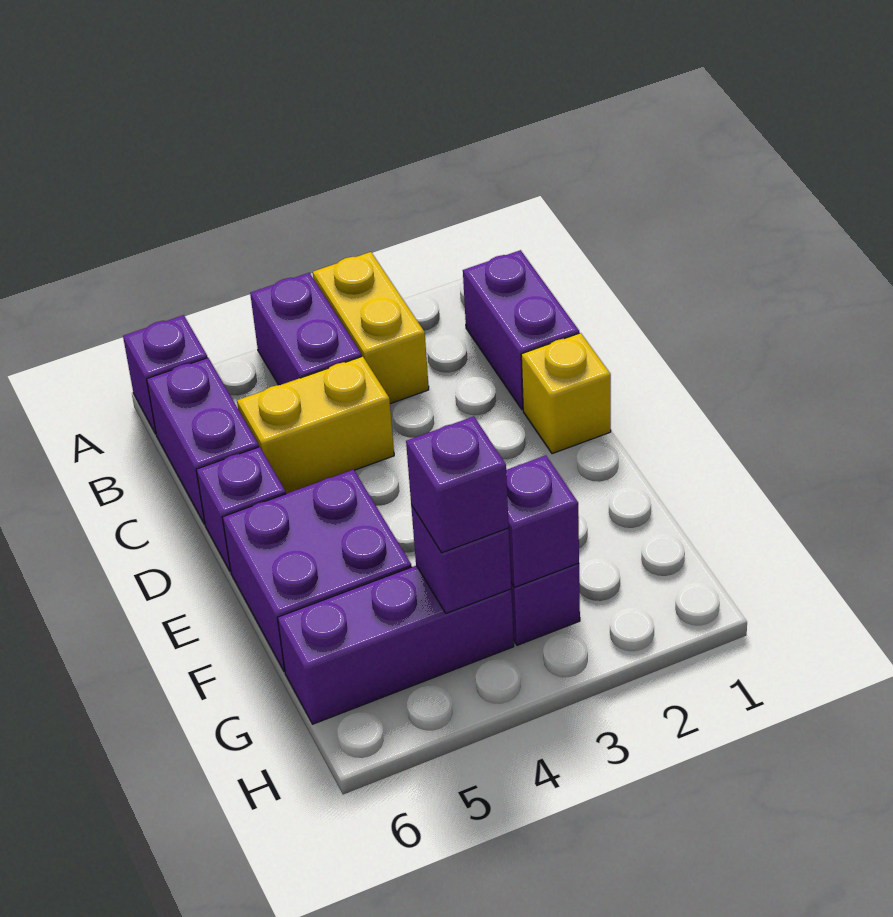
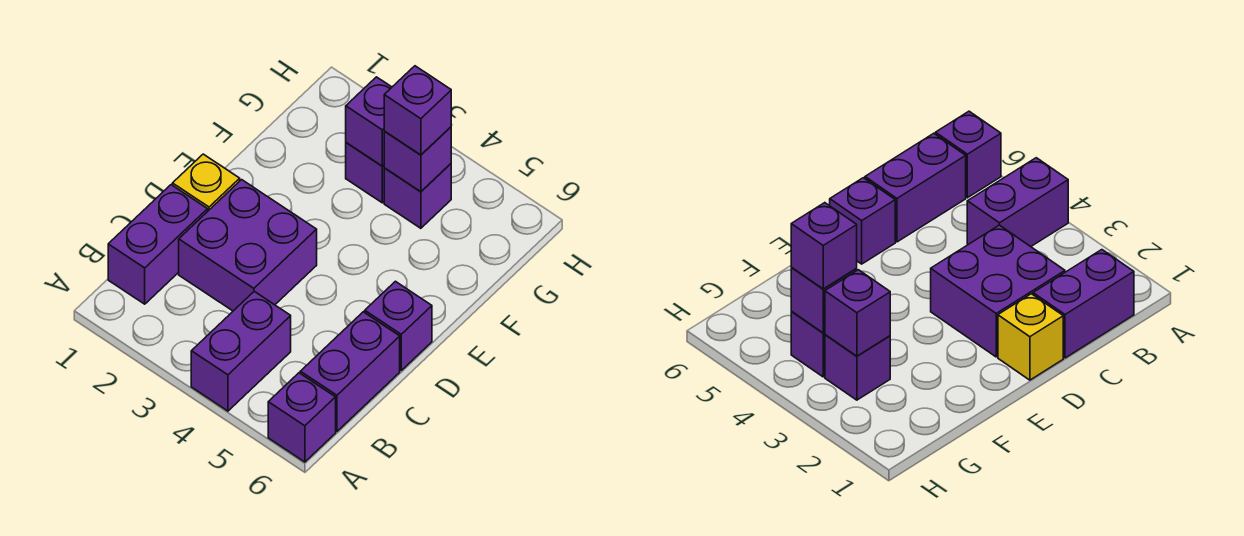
yellow 1x2 brick [313,252,429,404] -> none
yellow 1x2 brick [237,356,394,494] -> none
purple 2x2 brick [222,470,412,672] -> purple 2x2 brick moved to [179,180,317,311]
purple 1x3 brick [278,566,514,724] -> purple 1x1 brick [384,164,451,228]

